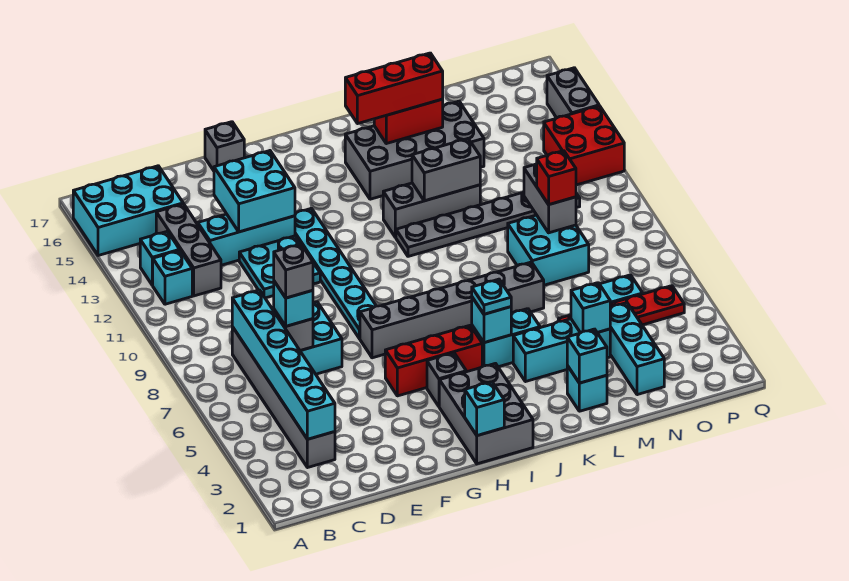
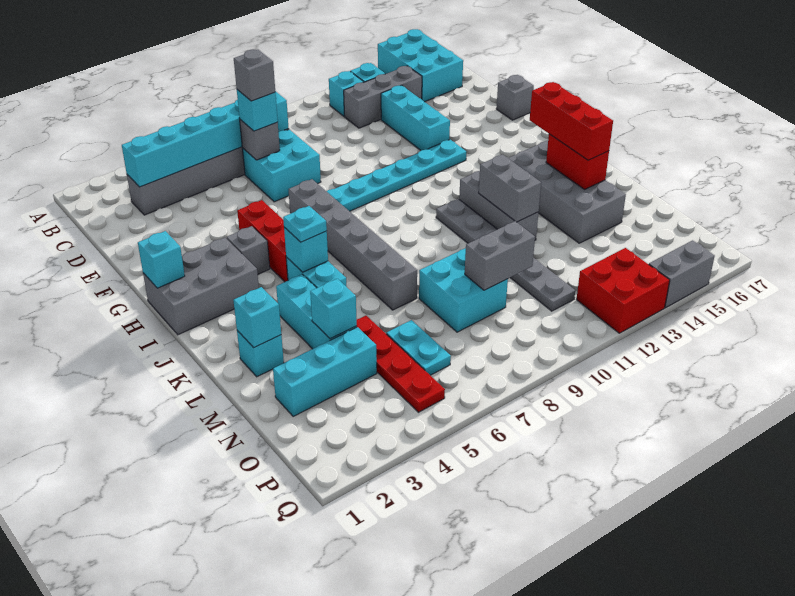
cyan 2x2 plate [239,236,320,298] -> none
cyan 2x2 brick [214,151,295,232] -> none
red 1x1 brick [537,151,576,204] -> none

